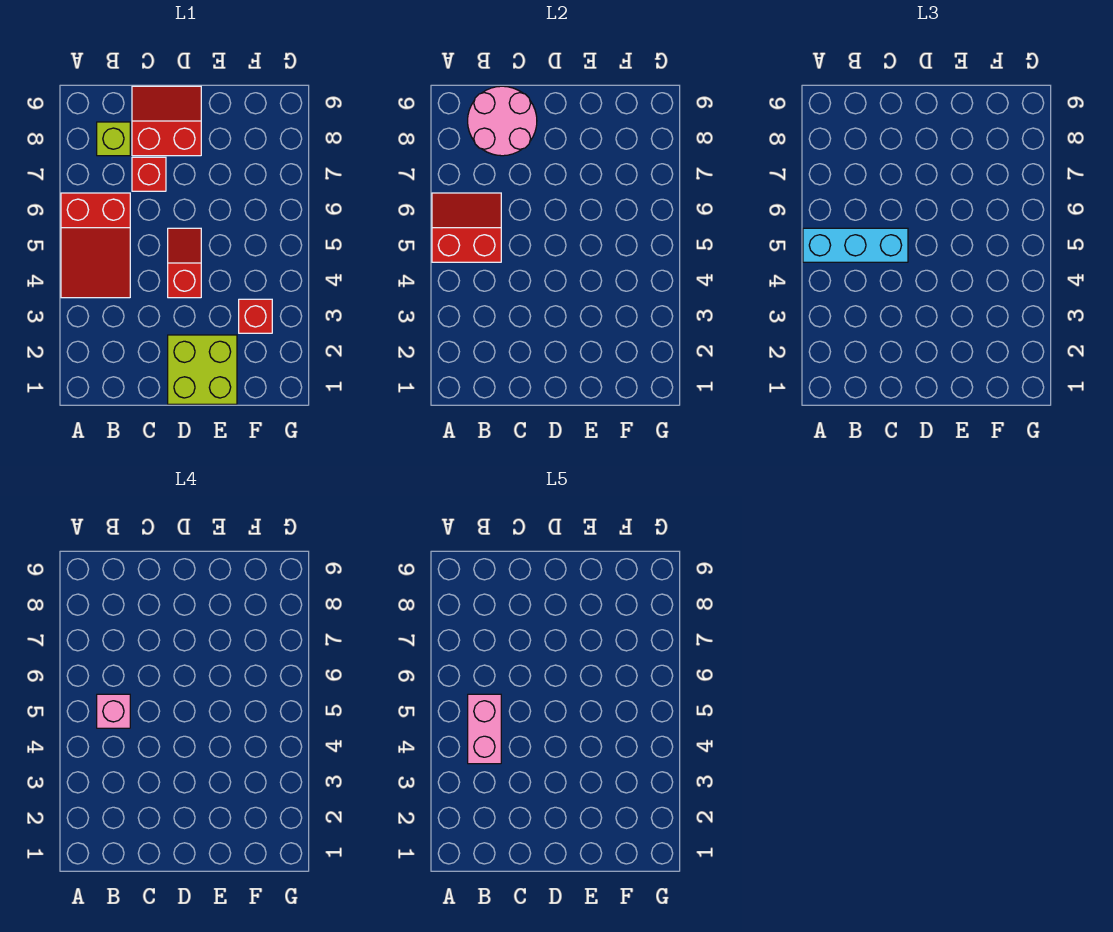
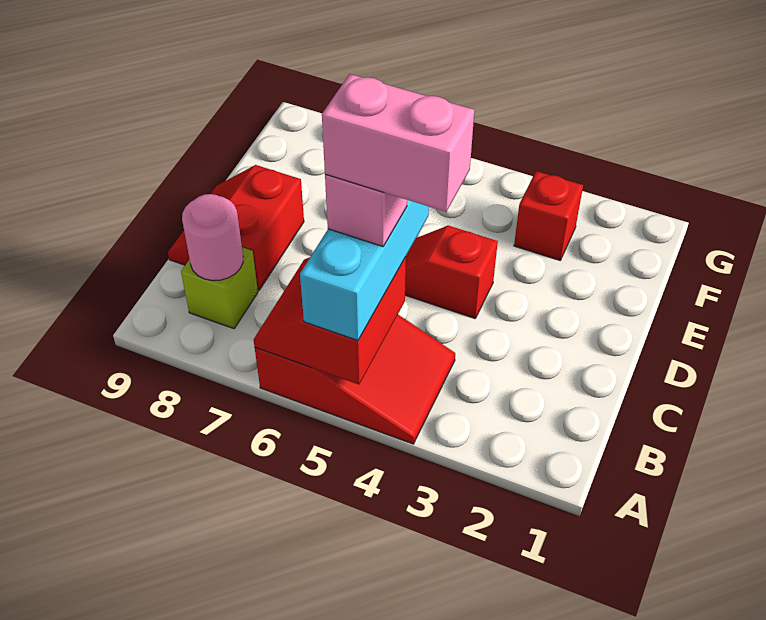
pink 2x2 round brick [468,86,537,156] -> pink 1x1 round brick [182,194,243,281]
red 1x1 brick [132,157,166,191] -> none
lime 2x2 brick [168,335,237,404] -> none

